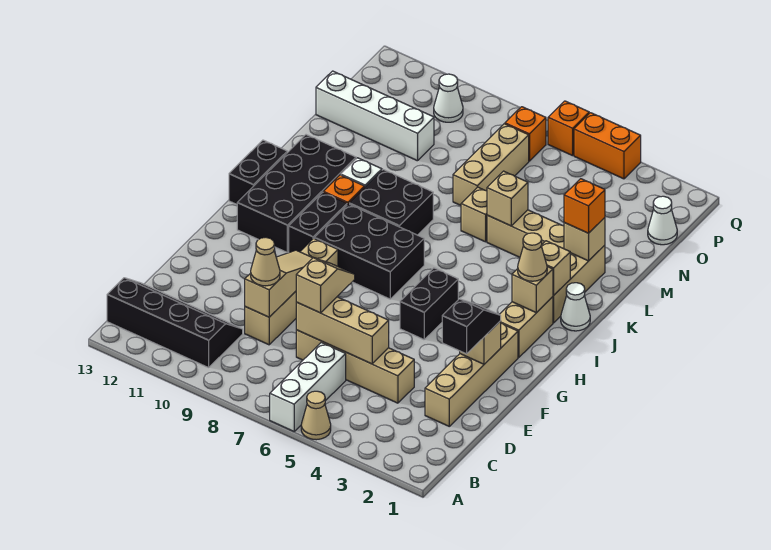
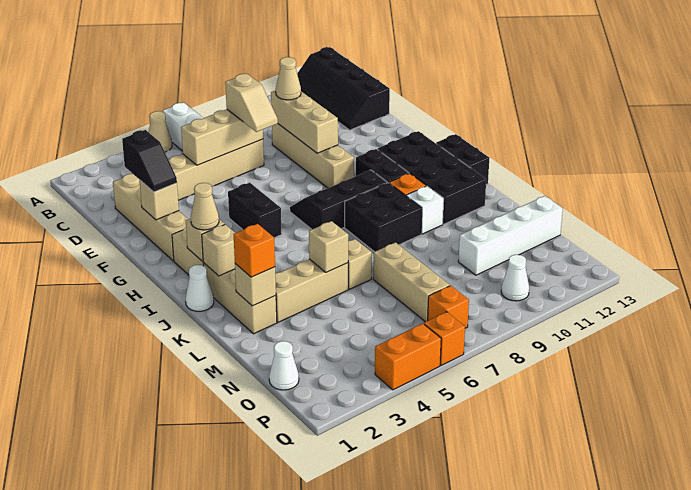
black 2x4 slope [107,278,243,368] -> black 2x4 slope turned to [297,47,390,130]
tan 1x3 slope [245,250,312,317] -> tan 1x3 brick [271,90,338,153]
black 2x3 brick [314,204,424,299] -> black 2x3 slope [290,170,387,229]

